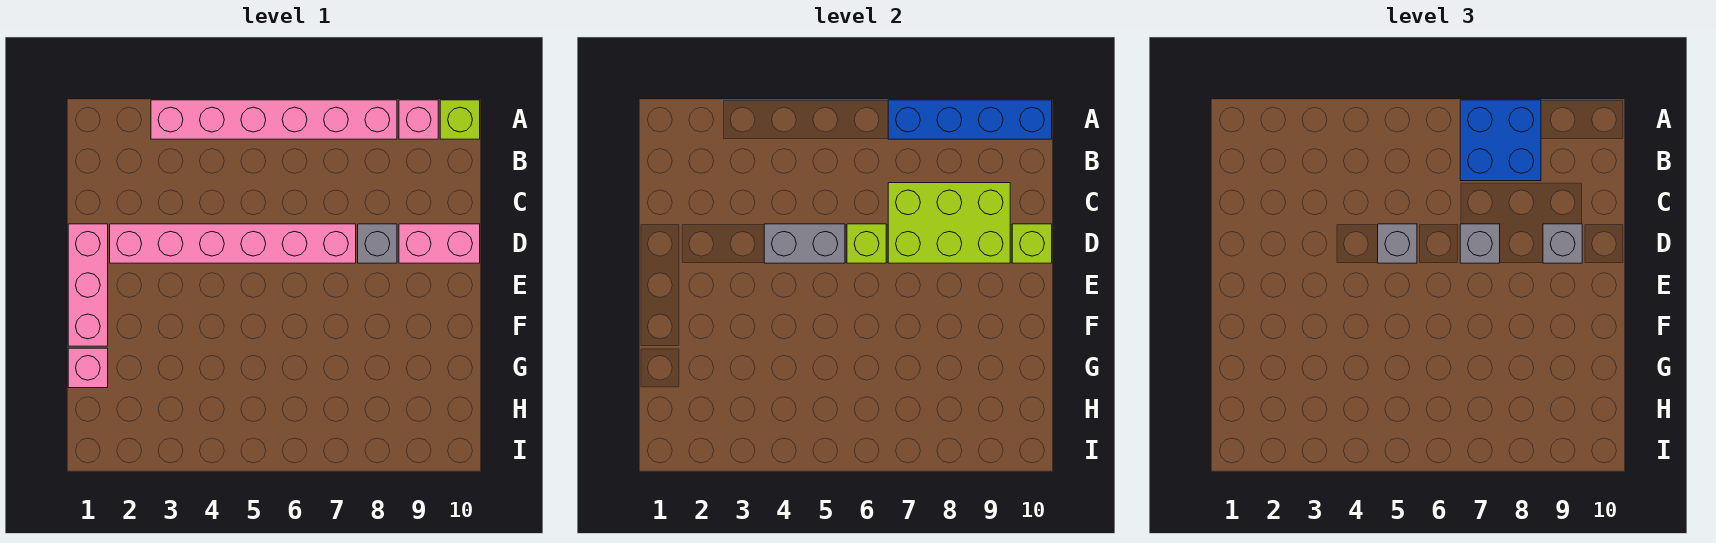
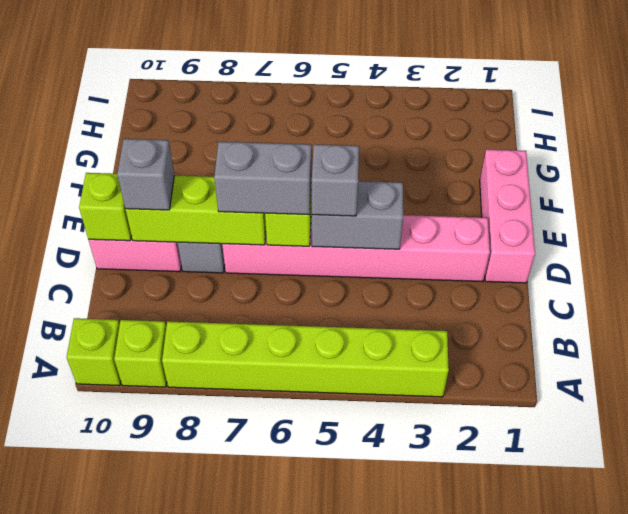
pink 1x6 brick [151,100,397,139] -> lime 1x6 brick [162,321,449,397]
blue 1x4 brick [888,100,1052,139] -> none
blue 2x2 brick [1460,100,1541,181] -> none
pink 1x1 brick [399,100,438,139] -> lime 1x1 brick [114,320,167,387]
lime 2x3 brick [888,183,1010,263] -> lime 1x3 brick [125,175,266,245]
grey 1x1 brick [1460,224,1500,263] -> grey 1x2 brick [214,142,311,215]
pink 1x1 brick [68,348,108,388] -> none

